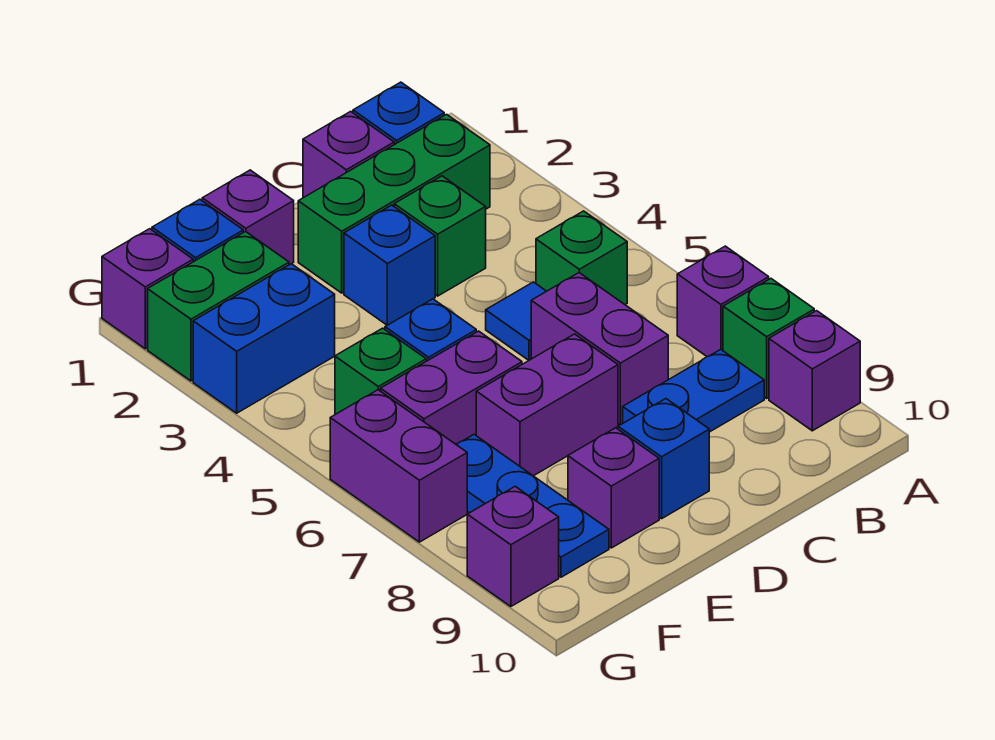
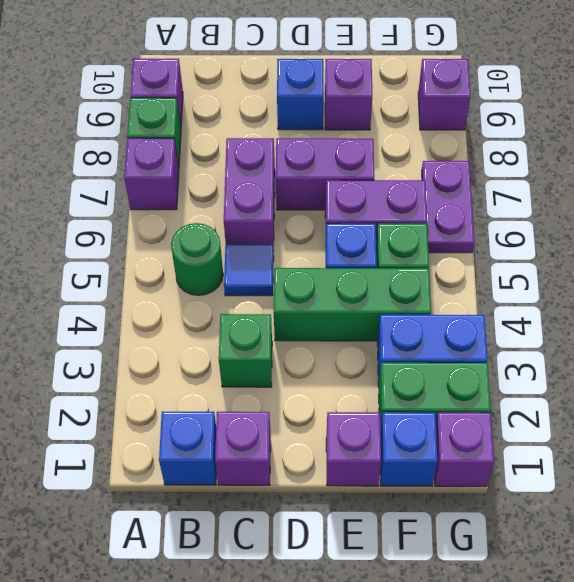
green 1x3 brick [298,114,490,293] -> green 1x3 brick moved to [274,268,431,341]
green 1x1 brick [536,211,627,304] -> green 1x1 round brick [171,223,223,295]
blue 1x2 plate [623,349,764,432] -> none
blue 1x1 brick [344,205,435,325] -> none
blue 1x3 plate [456,435,609,577] -> none
purple 1x2 brick [330,390,467,542] -> purple 1x2 plate [422,161,474,253]

